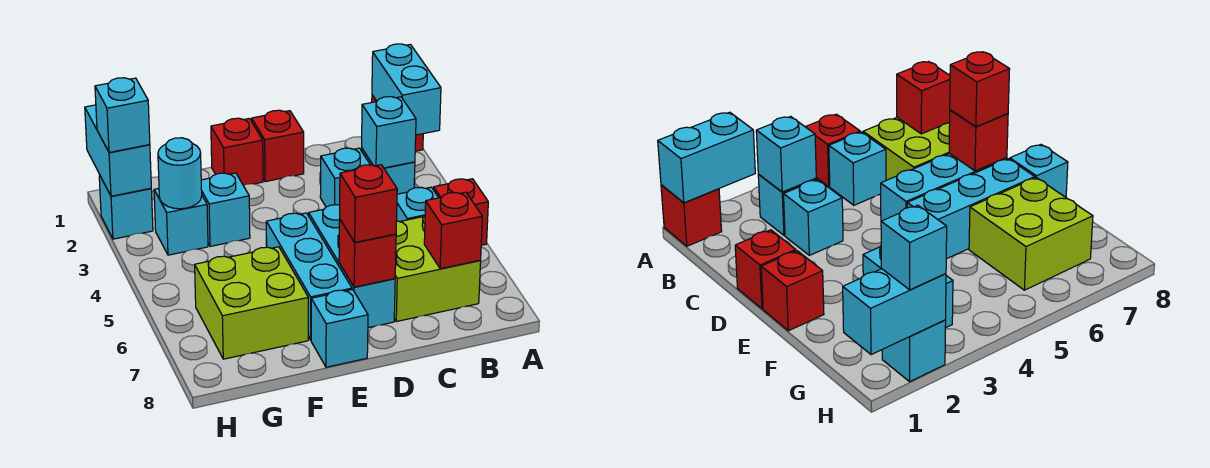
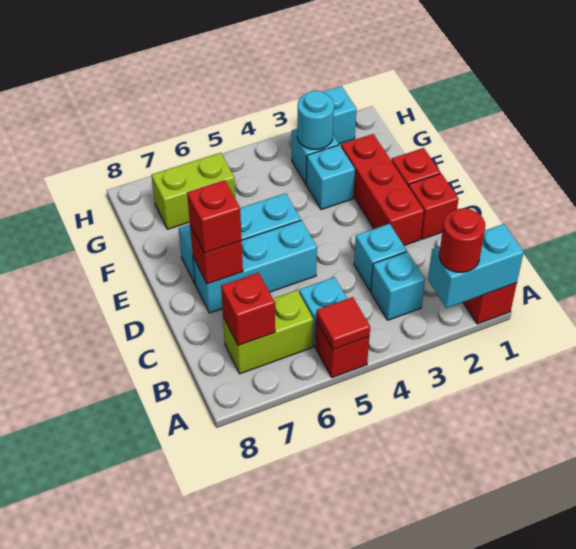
none -> red 1x1 round brick [439,208,485,272]
none -> red 1x1 tile [316,297,370,349]
cyan 1x1 brick [362,97,416,168] -> none
lime 2x2 brick [394,216,481,322] -> lime 1x2 brick [223,290,314,374]
none -> red 1x3 brick [341,134,424,245]
cyan 1x1 brick [311,289,368,367] -> none
lime 2x2 brick [195,247,308,359] -> lime 1x2 brick [151,153,235,229]
cyan 1x2 brick [85,105,151,196] -> none
cyan 1x1 brick [95,78,150,152] -> none

